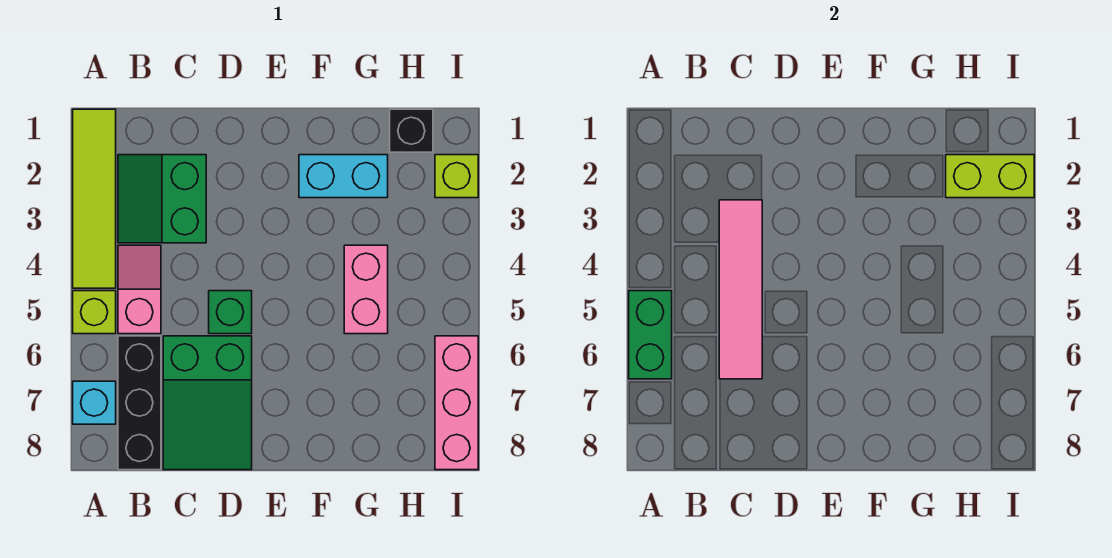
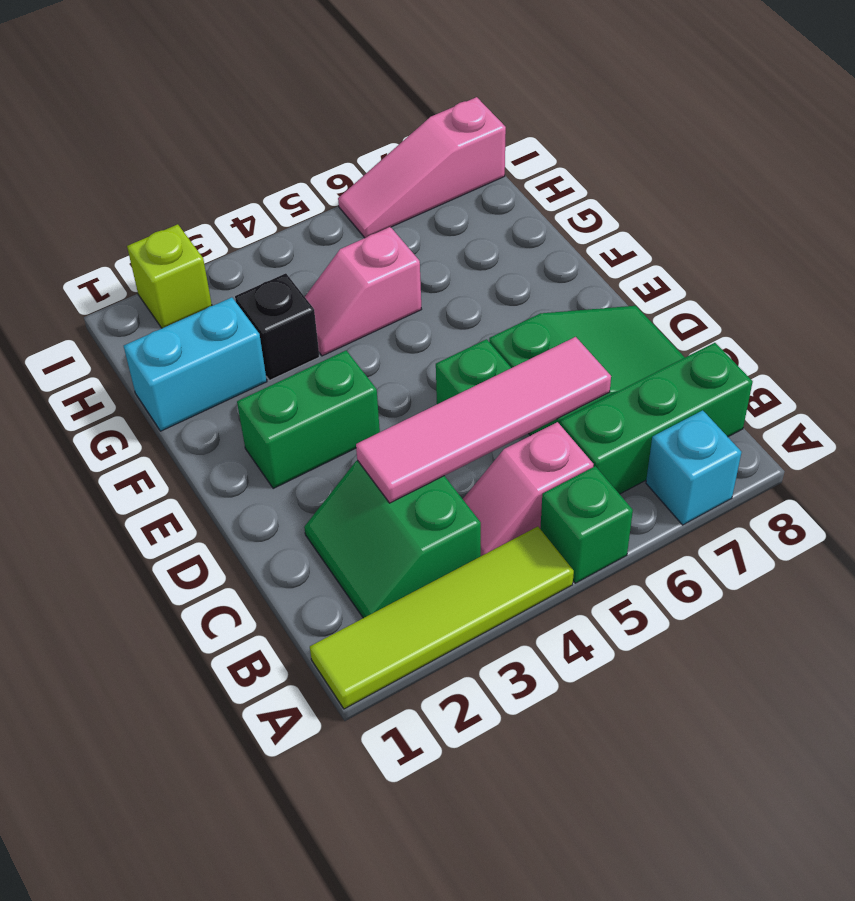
lime 1x1 brick [73,291,116,334] -> green 1x1 brick [540,466,633,583]
green 1x2 brick [629,291,672,379] -> green 1x2 brick moved to [237,350,380,488]
green 2x2 slope [118,155,206,243] -> green 2x2 slope turned to [304,460,481,618]
black 1x3 brick [118,336,161,470] -> green 1x3 brick [560,343,753,494]
cyan 1x2 brick [299,155,388,198] -> cyan 1x2 brick turned to [124,297,267,431]
pink 1x2 brick [344,245,388,334] -> pink 1x2 slope [305,227,422,356]
black 1x1 brick [390,109,433,152] -> black 1x1 brick moved to [235,273,319,380]
lime 1x2 brick [946,155,1034,198] -> none
pink 1x3 brick [435,336,478,470] -> pink 1x3 slope [338,97,506,238]

